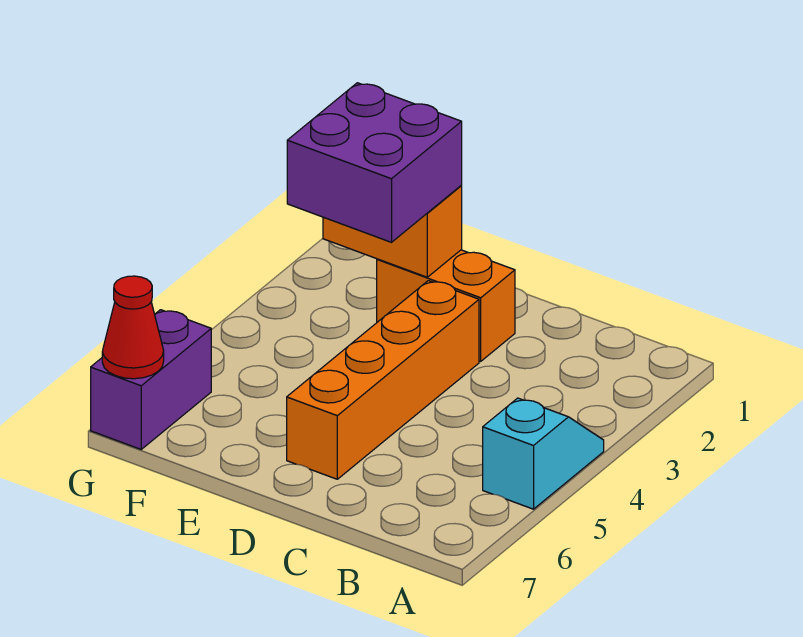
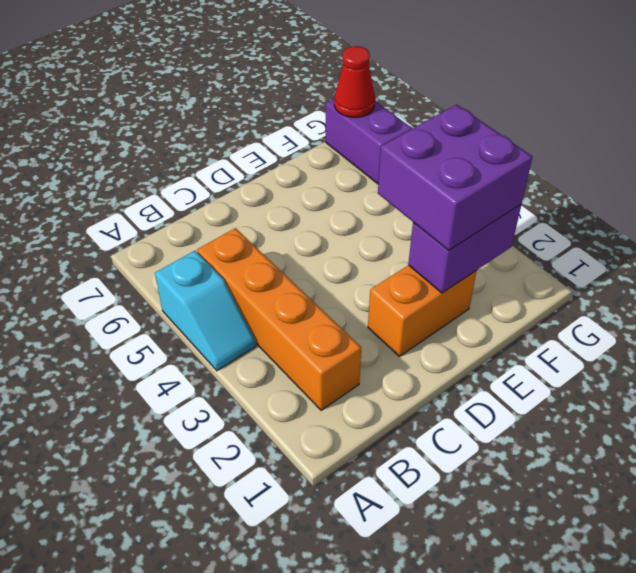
orange 1x4 brick [287,281,479,479] -> orange 1x4 brick moved to [197,228,361,410]
orange 1x2 brick [323,186,462,277] -> purple 1x2 brick [408,205,521,293]

